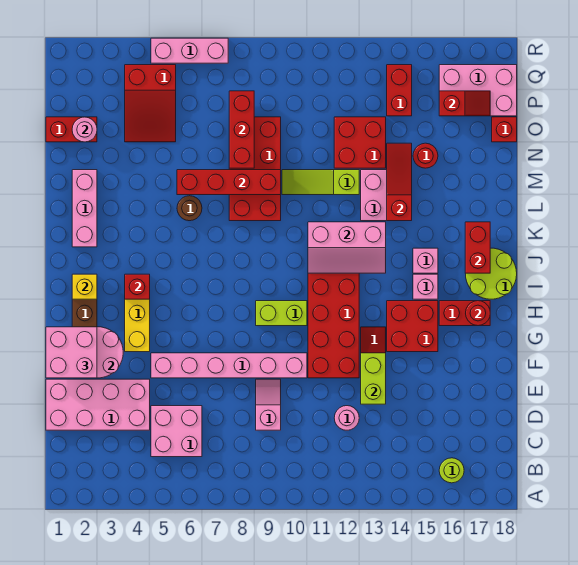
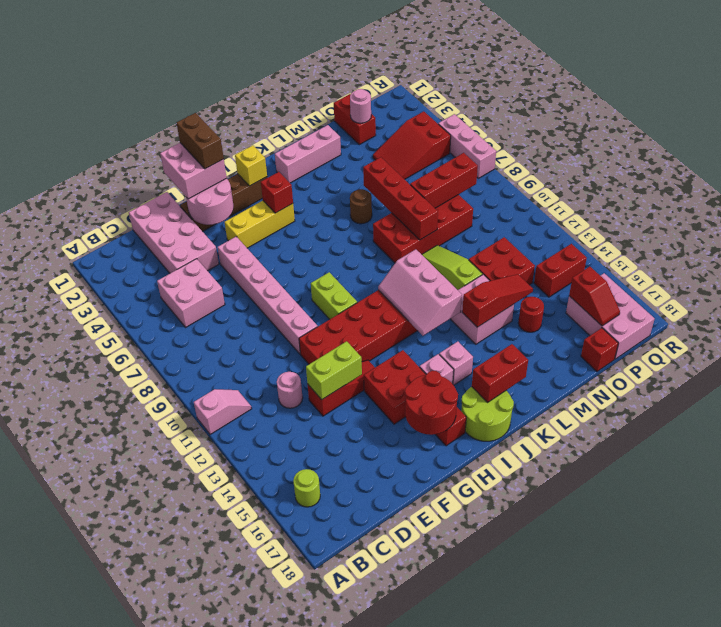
pink 1x2 slope [256,379,281,430] -> pink 1x2 slope moved to [194,389,252,435]
none -> brown 1x2 brick [177,113,224,169]
red 1x1 round brick [466,301,490,326] -> red 2x2 round brick [405,371,458,435]

